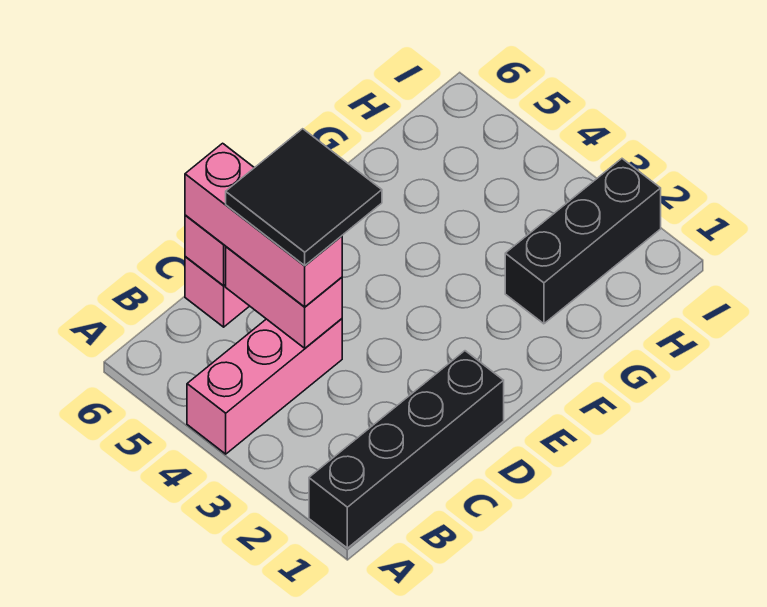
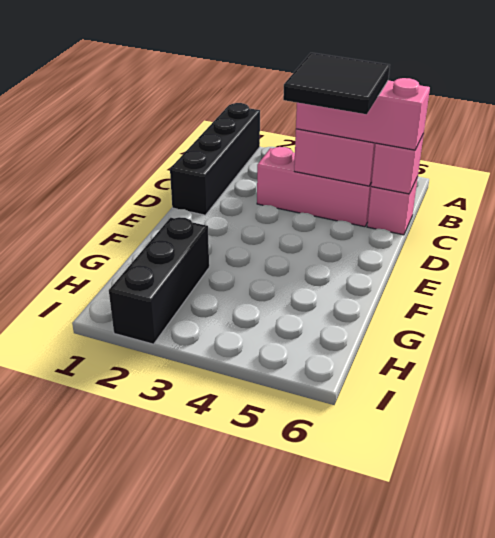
pink 1x3 brick [187,319,342,454] -> pink 1x3 brick turned to [257,147,372,227]

